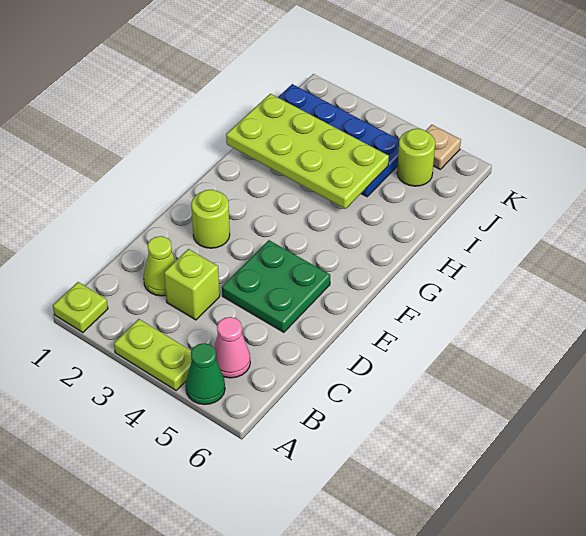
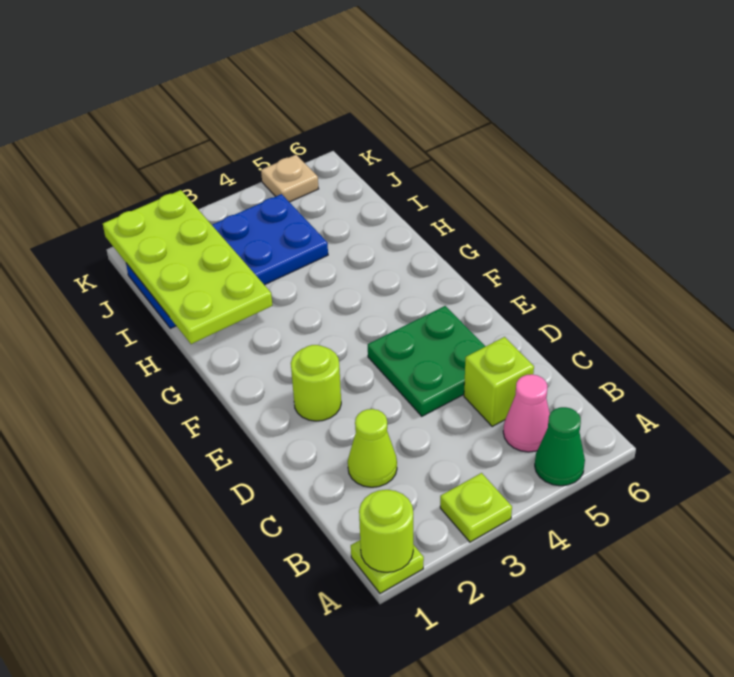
lime 1x2 plate [114,319,192,390] -> lime 1x1 plate [440,473,512,542]
lime 1x1 brick [164,249,220,320] -> lime 1x1 brick moved to [464,337,534,426]
lime 2x4 plate [226,94,389,209] -> lime 2x4 plate turned to [103,190,272,344]
lime 1x1 round brick [397,129,435,186] -> lime 1x1 round brick moved to [359,490,413,572]

